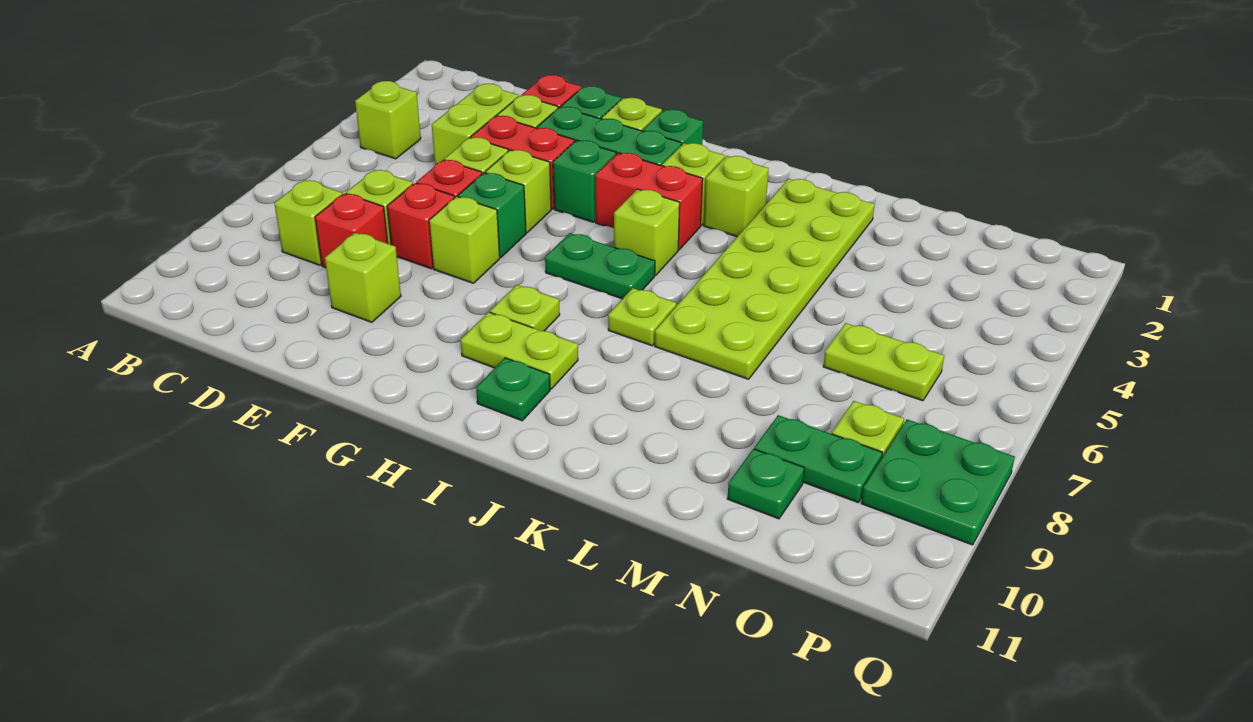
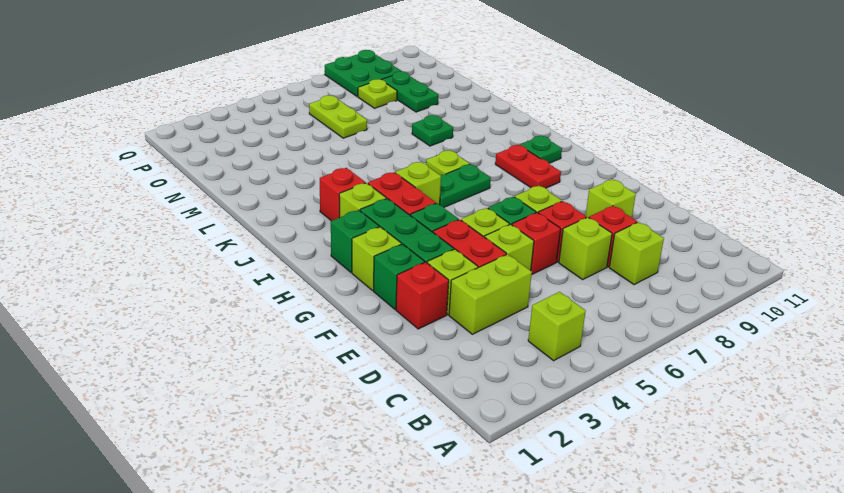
green 1x2 plate [545,233,655,299] -> green 1x2 plate turned to [440,164,491,207]
lime 1x1 plate [490,285,560,331] -> none
lime 1x2 plate [460,312,578,389] -> red 1x2 plate [495,145,561,188]
lime 1x1 brick [704,156,769,237] -> red 1x1 brick [320,168,366,221]
lime 2x6 plate [655,179,875,379] -> none
green 1x1 plate [728,449,804,519] -> green 1x1 plate moved to [412,115,453,146]

